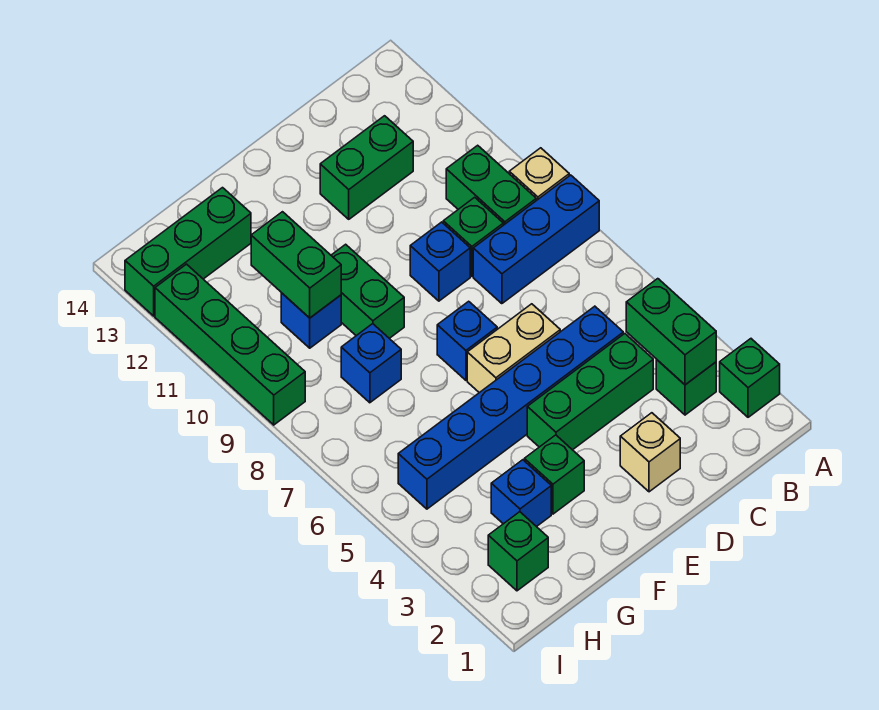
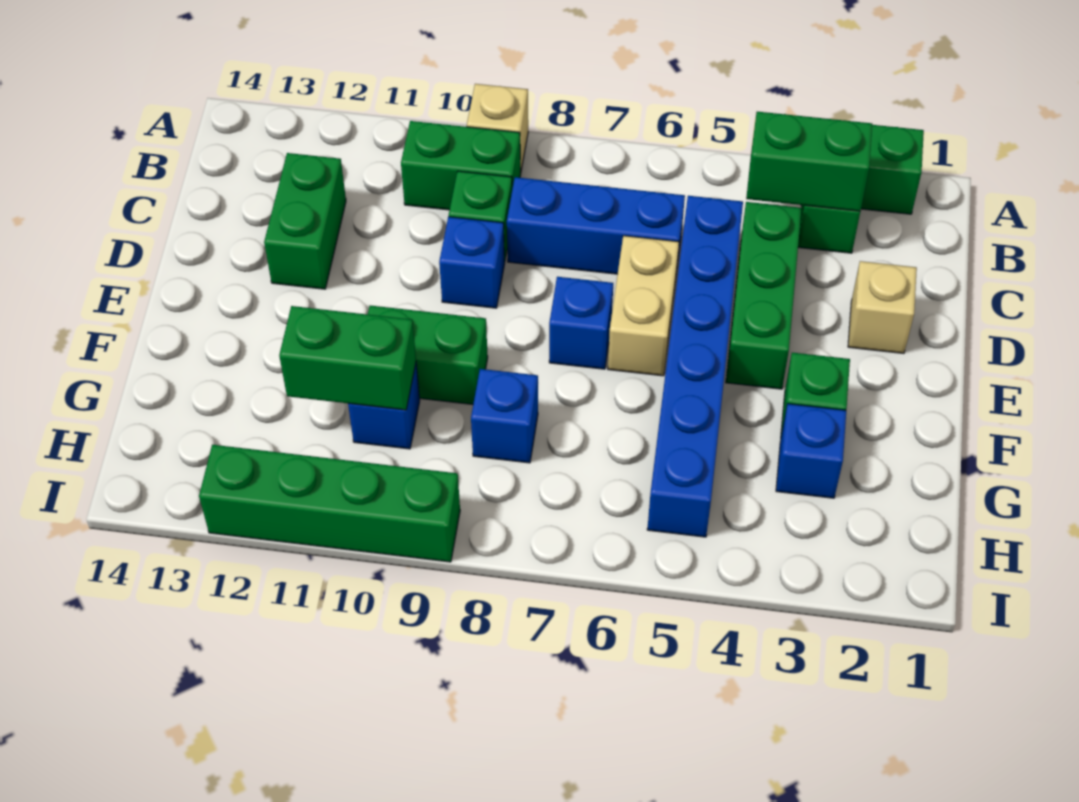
blue 1x3 brick [473,175,599,304] -> blue 1x3 brick turned to [507,177,685,274]
green 1x3 brick [125,188,251,316] -> none
green 1x1 brick [488,512,548,591] -> none

